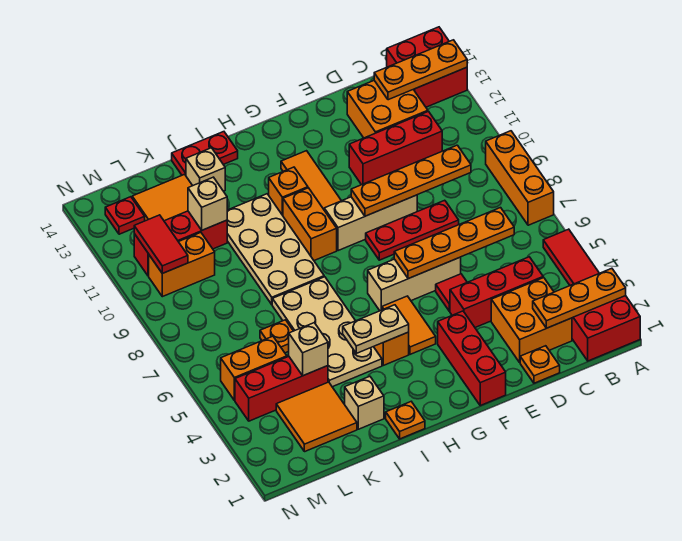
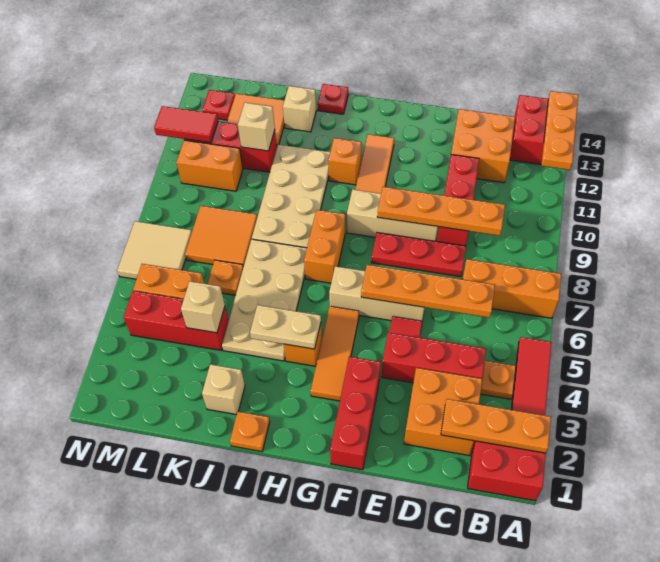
orange 1x3 brick [486,131,554,225] -> orange 1x3 brick turned to [463,259,561,318]
orange 1x3 plate [374,40,467,100] -> orange 1x3 plate turned to [541,91,578,170]
red 1x3 brick [349,111,442,185] -> red 1x3 brick turned to [437,155,479,246]
orange 1x1 plate [520,346,560,383] -> orange 1x1 plate moved to [480,361,516,399]
orange 1x2 tile [382,296,436,354] -> orange 1x3 tile [311,306,359,401]
orange 1x2 brick [283,188,337,260] -> orange 1x2 brick moved to [304,210,345,283]
red 1x2 plate [172,132,238,175] -> red 1x1 plate [317,84,348,114]
orange 2x2 tile [276,382,357,452] -> orange 2x2 tile moved to [185,206,257,267]
none -> tan 2x2 tile [117,221,192,279]
red 1x2 tile [134,215,188,273] -> red 1x2 tile turned to [154,106,218,143]

